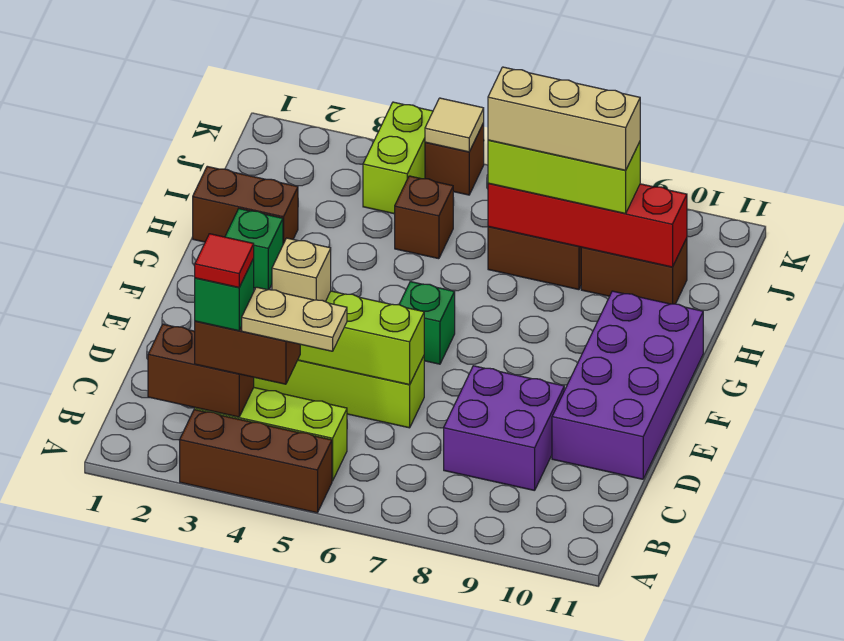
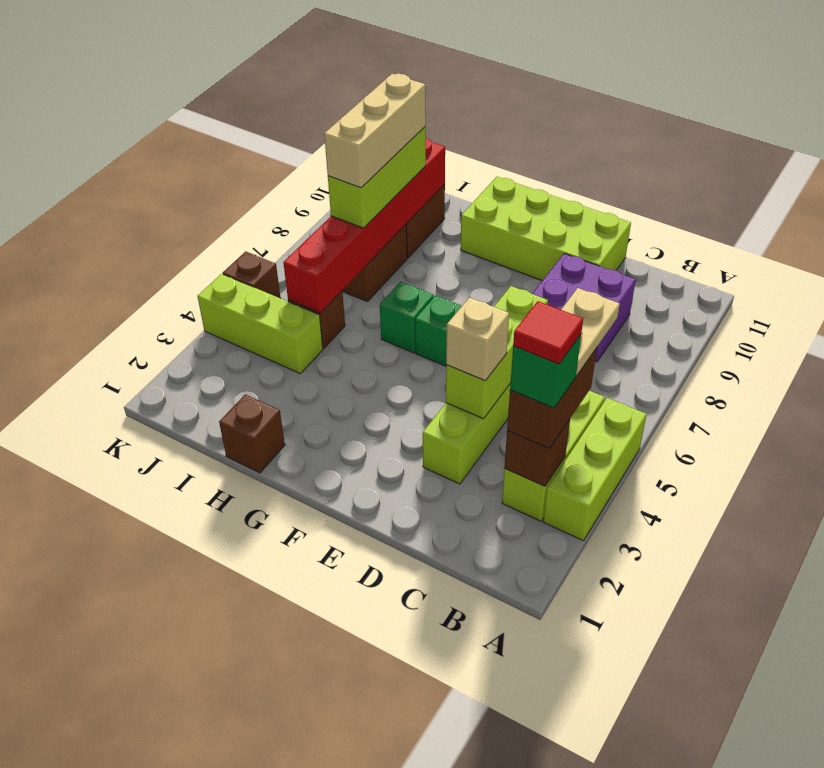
brown 1x3 brick [180,409,332,513] -> lime 1x3 brick [543,398,647,541]
brown 1x2 brick [148,324,254,417] -> brown 1x1 brick [505,420,570,486]
purple 2x4 brick [552,291,703,479] -> lime 2x4 brick [461,177,631,281]
green 1x1 brick [225,209,283,290] -> green 1x1 brick moved to [380,282,434,353]
brown 1x2 brick [193,166,298,244] -> brown 1x1 brick [219,394,285,473]
red 1x4 brick [488,183,687,267] -> red 1x6 brick [283,138,445,313]
lime 1x2 brick [363,102,433,214] -> lime 1x3 brick [197,274,323,374]
tan 1x1 tile [425,98,484,152] -> none

